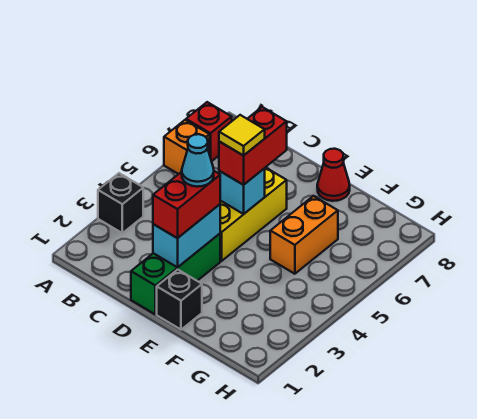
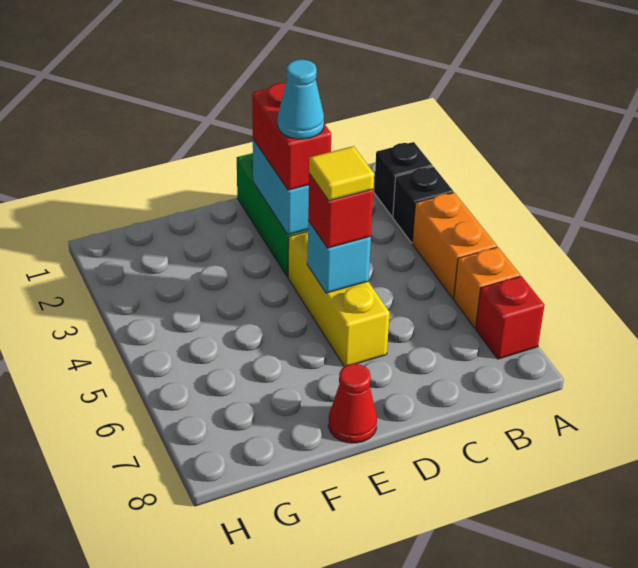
red 1x2 brick [219,107,287,185] -> red 1x1 brick [308,174,373,248]
black 1x1 brick [157,270,202,330] -> black 1x1 brick moved to [374,142,433,217]
orange 1x2 brick [270,196,338,274] -> orange 1x2 brick moved to [412,192,497,299]

